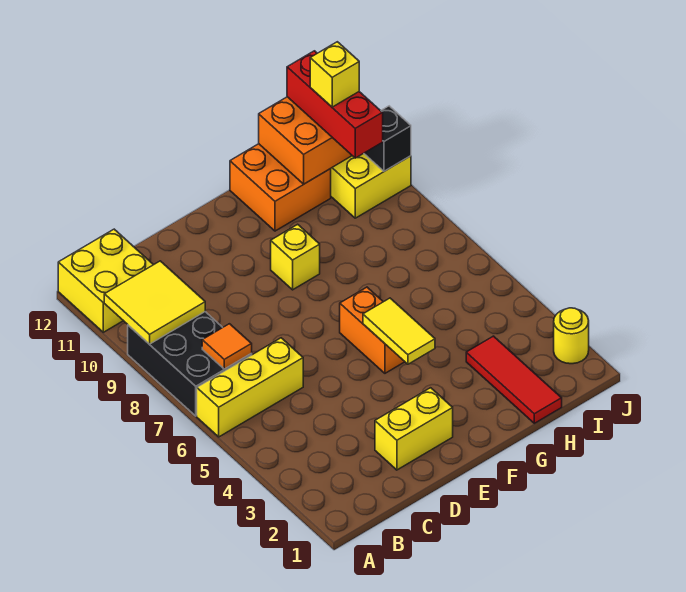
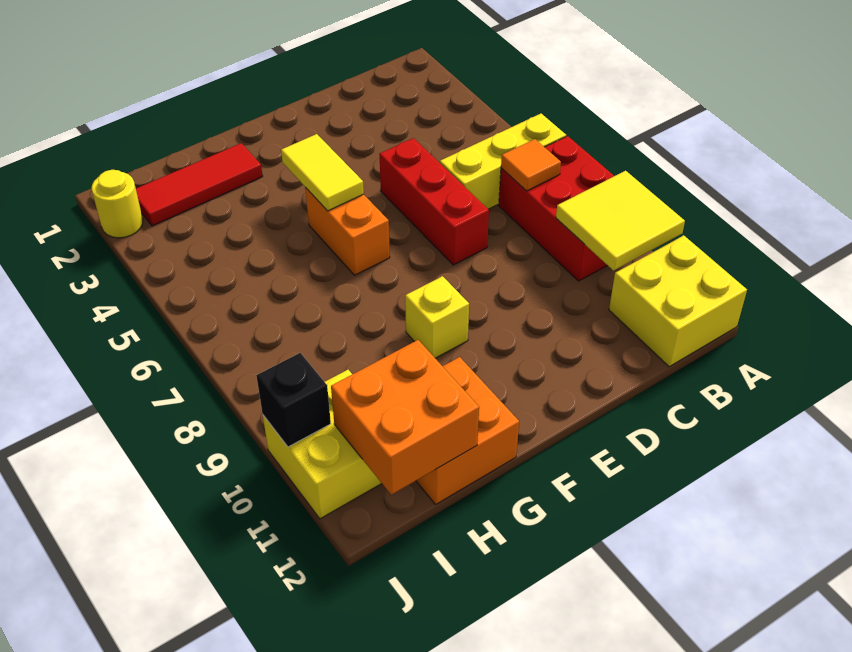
black 2x3 brick [128,312,252,416] -> red 2x3 brick [499,136,614,281]
yellow 1x2 brick [375,388,453,470] -> none
red 1x3 tile [466,336,562,423] -> red 1x3 tile turned to [136,143,263,226]
red 1x3 brick [287,51,383,158] -> red 1x3 brick moved to [379,138,489,265]
yellow 1x1 brick [310,42,359,107] -> none

